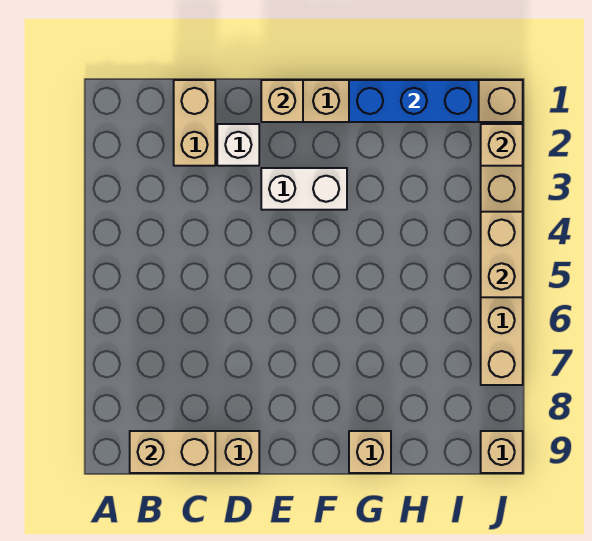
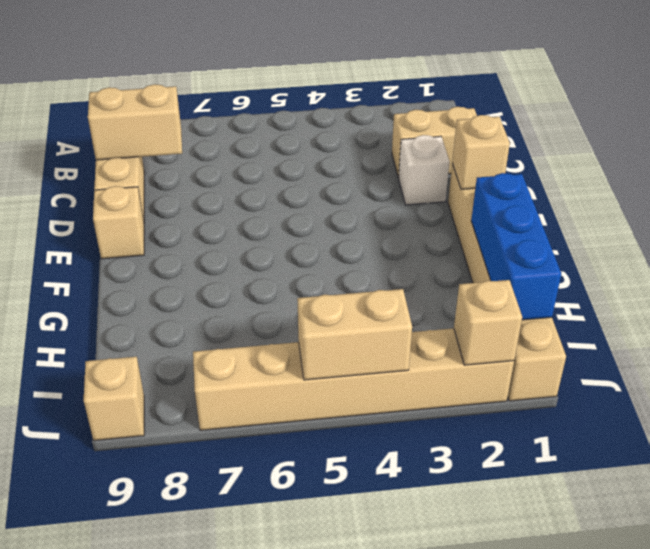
tan 1x2 brick [130,431,215,473] -> tan 1x2 brick turned to [88,84,182,160]
white 1x2 brick [261,168,347,210] -> none
tan 1x1 brick [349,431,391,473] -> tan 1x1 brick moved to [93,186,144,259]

